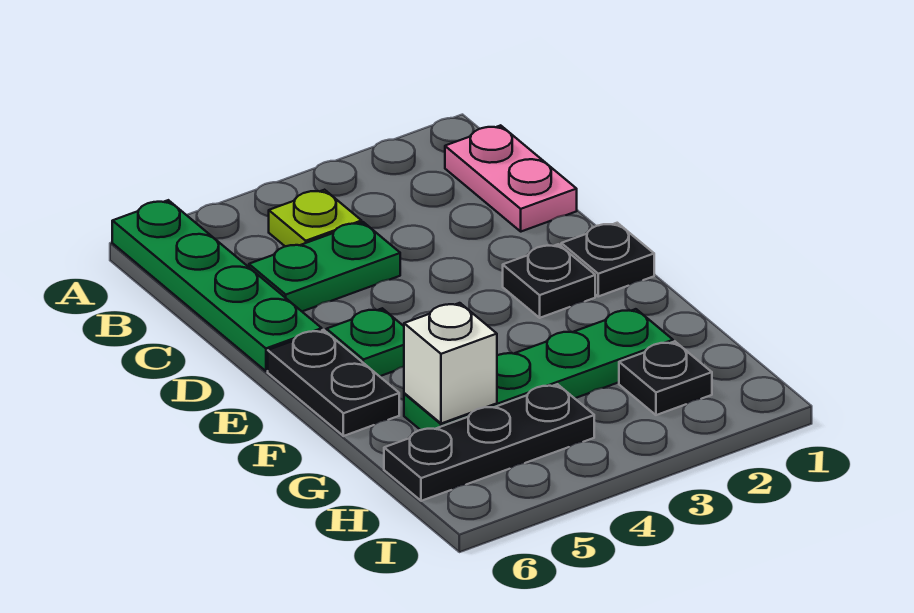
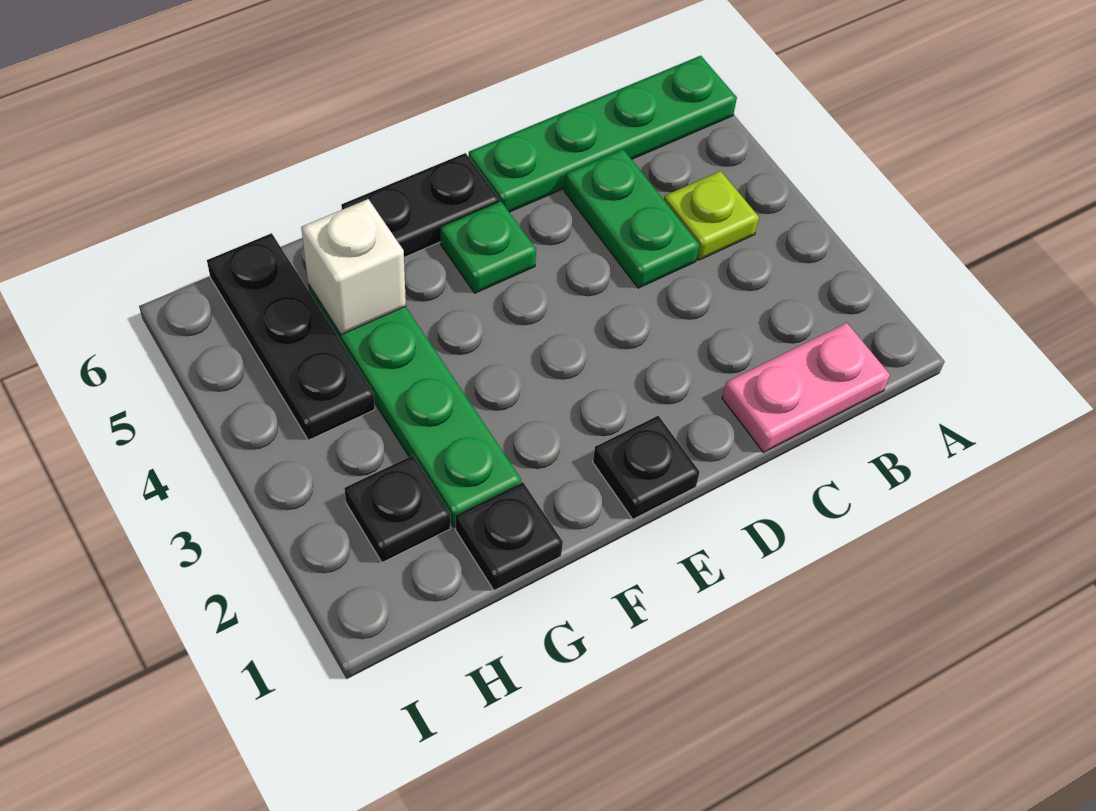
black 1x1 plate [503,244,595,318] -> black 1x1 plate moved to [456,482,563,590]

